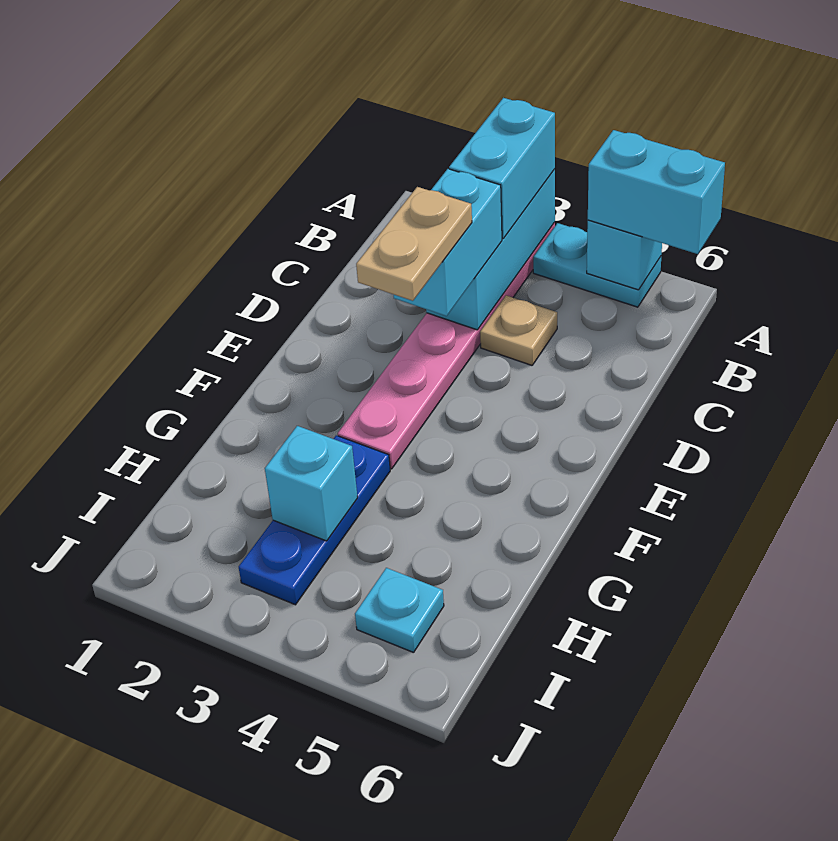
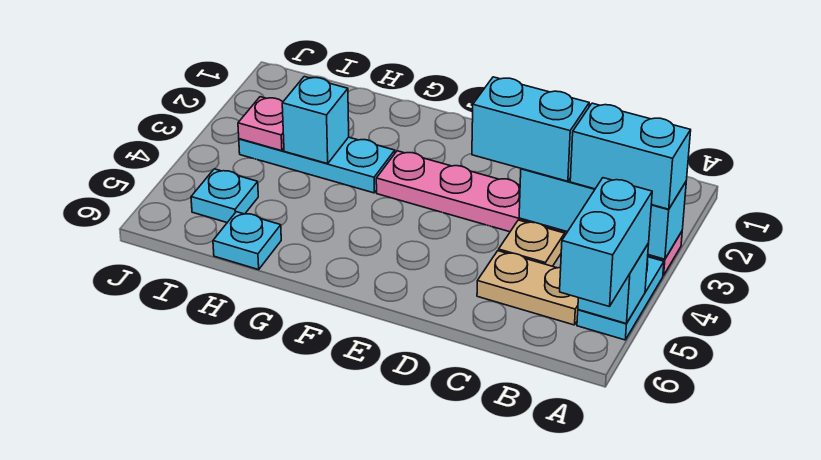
tan 1x2 plate [356,187,472,301] -> tan 1x2 plate moved to [477,251,578,325]
blue 1x3 plate [239,435,390,605] -> cyan 1x3 plate [239,137,395,193]
none -> cyan 1x1 plate [213,212,281,270]
none -> pink 1x1 plate [238,97,284,151]

